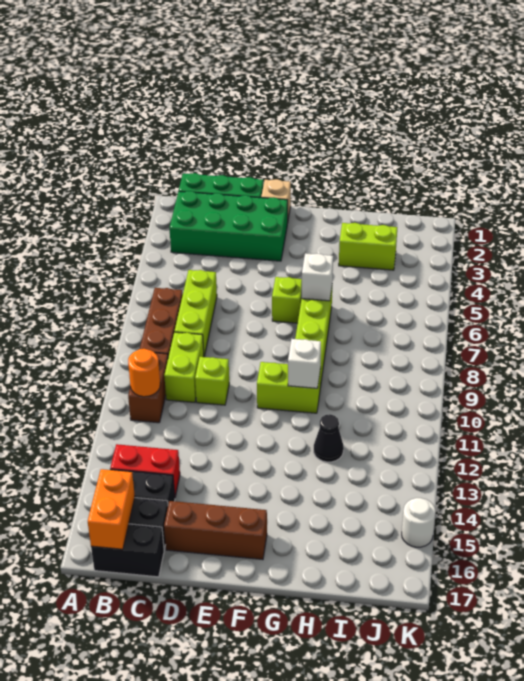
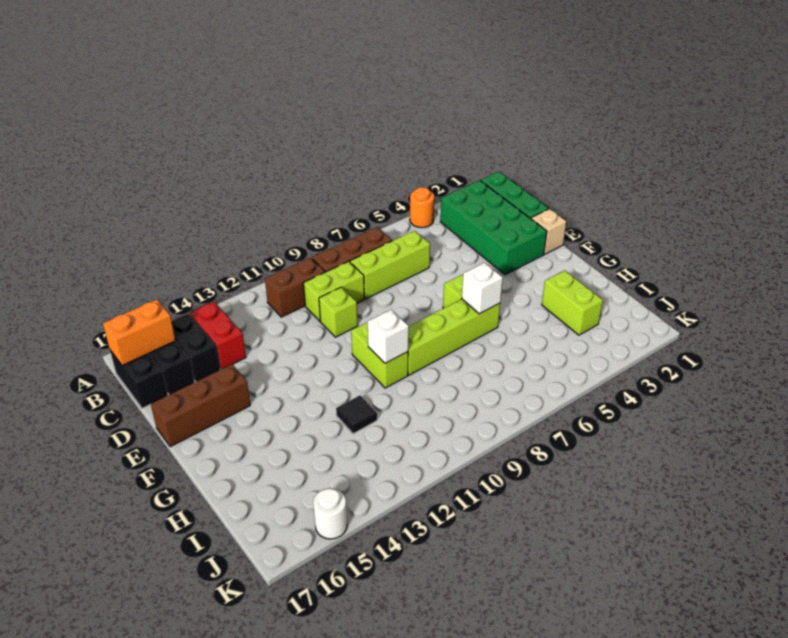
orange 1x1 round brick [128,349,160,397] -> orange 1x1 round brick moved to [410,187,434,228]
brown 1x3 brick [164,501,267,560] -> brown 1x3 brick turned to [151,364,250,447]
black 1x1 cone [314,414,344,462] -> black 1x1 tile [336,395,377,434]

